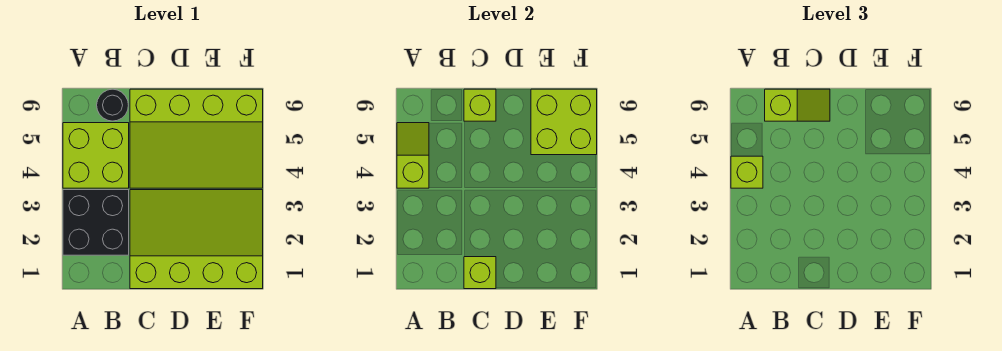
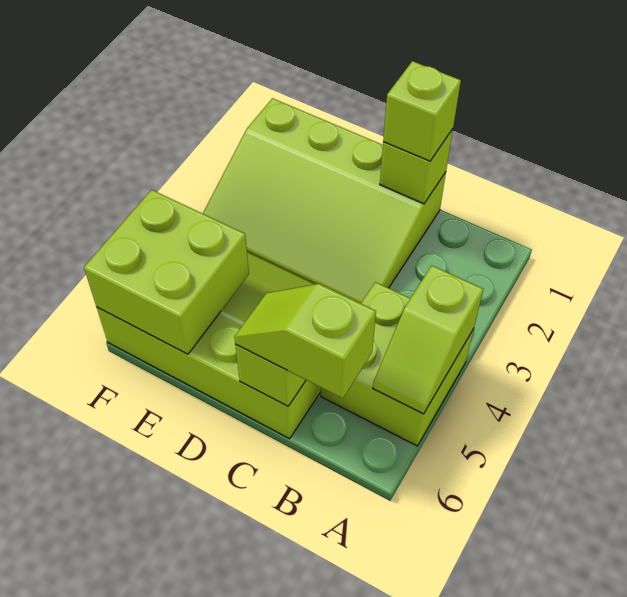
black 2x2 brick [63,190,129,255] -> none
lime 1x1 brick [731,156,763,188] -> lime 1x1 brick moved to [383,61,461,161]
black 1x1 round brick [97,89,128,121] -> none

